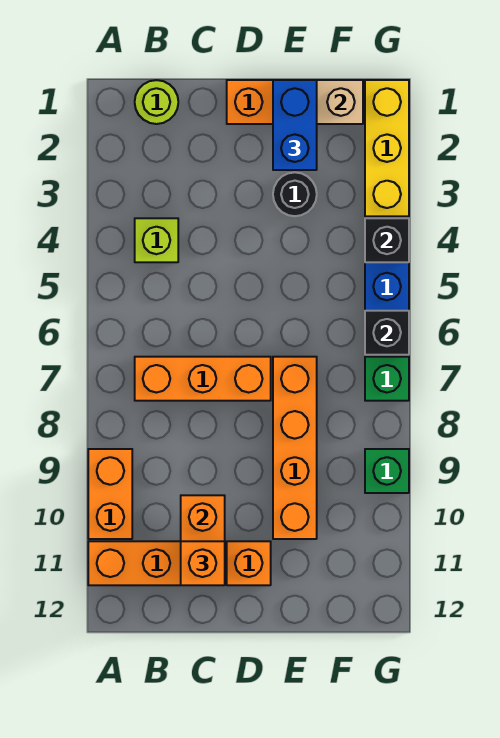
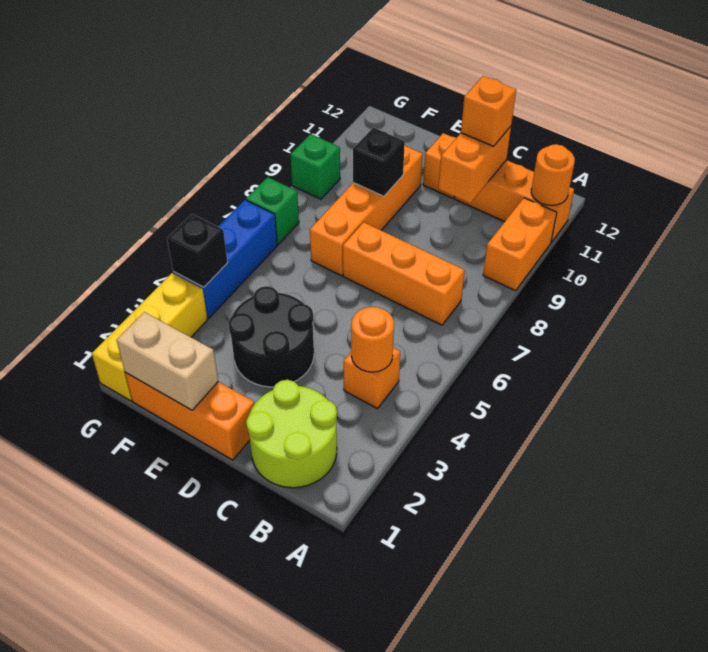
none -> orange 1x1 round brick [531,144,575,206]
lime 1x1 round brick [135,80,178,124] -> lime 2x2 round brick [246,380,337,488]
lime 1x1 brick [135,218,178,262] -> orange 1x1 brick [344,348,400,409]
none -> orange 1x1 round brick [351,307,394,372]
blue 1x2 brick [273,80,317,170] -> none
black 1x1 round brick [273,172,317,216] -> black 2x2 round brick [228,286,314,387]
black 1x1 brick [365,311,409,355] -> black 1x1 brick moved to [353,128,405,196]

